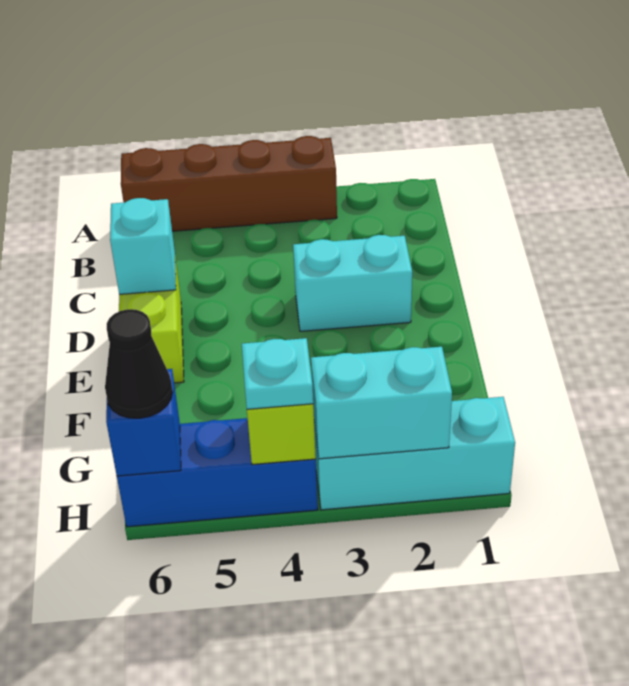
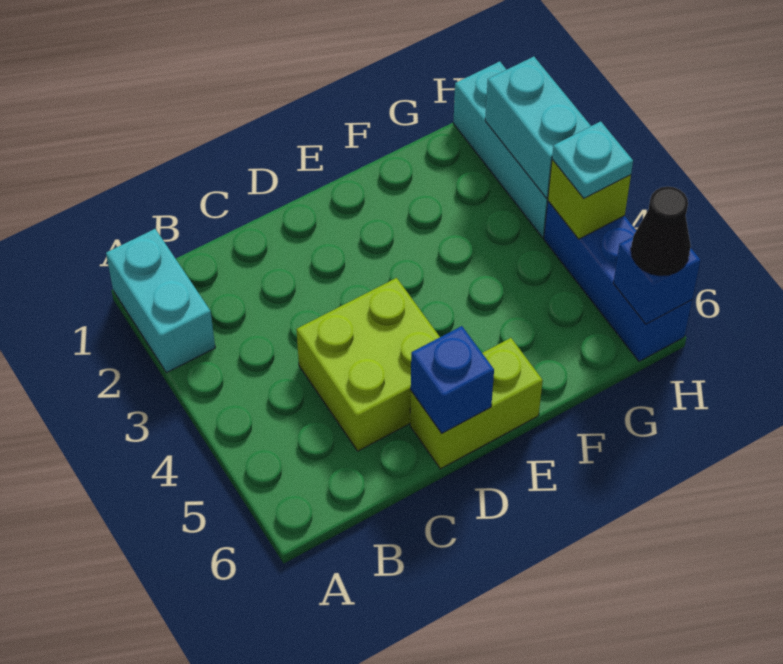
brown 1x4 brick [121,136,337,231] -> none
none -> lime 2x2 brick [296,278,440,451]
cyan 1x2 brick [293,235,412,331] -> cyan 1x2 brick moved to [106,229,215,373]
cyan 1x1 brick [110,198,176,294] -> blue 1x1 brick [411,326,494,433]

